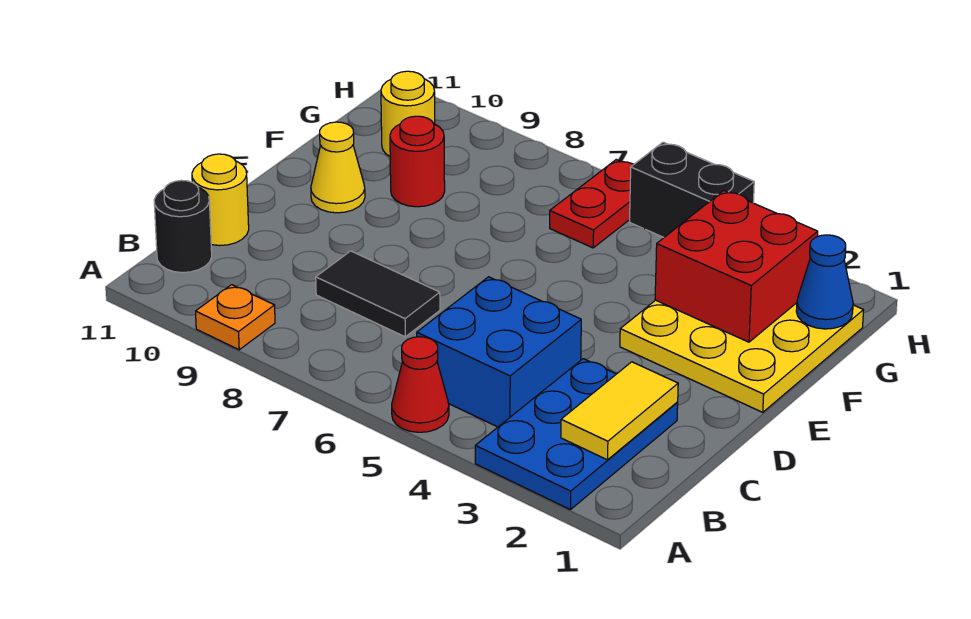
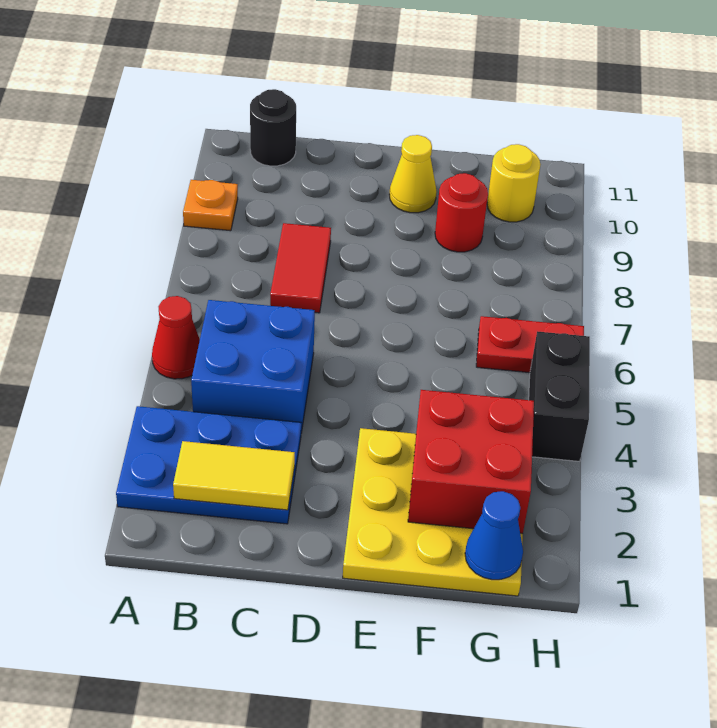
black 1x2 tile [316,251,440,337] -> red 1x2 tile [270,223,331,313]
yellow 1x1 round brick [192,154,249,246] -> none

